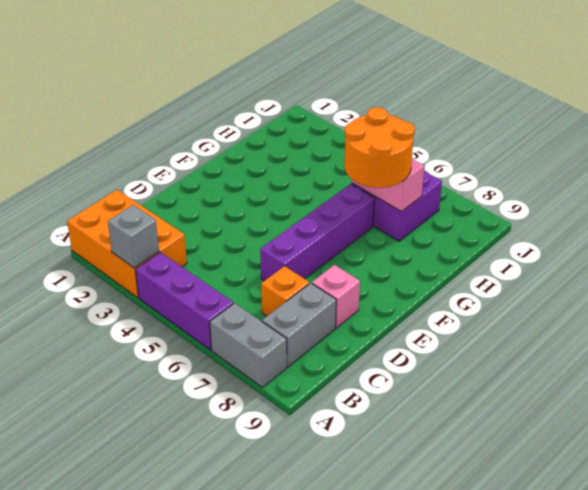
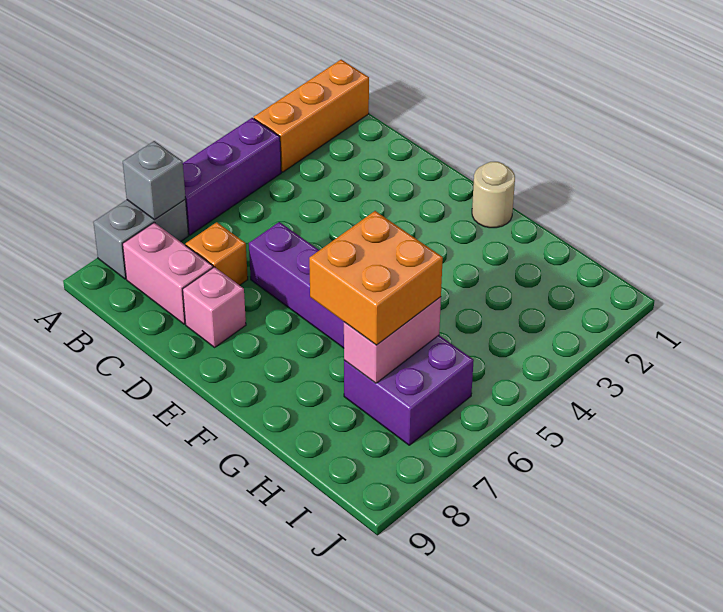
orange 2x3 brick [67,190,187,298] -> orange 1x3 brick [254,60,369,172]
grey 1x1 brick [108,205,159,268] -> grey 1x1 brick moved to [123,141,186,220]
grey 1x2 brick [262,283,336,367] -> pink 1x2 brick [123,223,213,324]
none -> tan 1x1 round brick [472,162,515,228]
orange 2x2 round brick [344,107,415,188] -> orange 2x2 brick [309,211,443,345]

